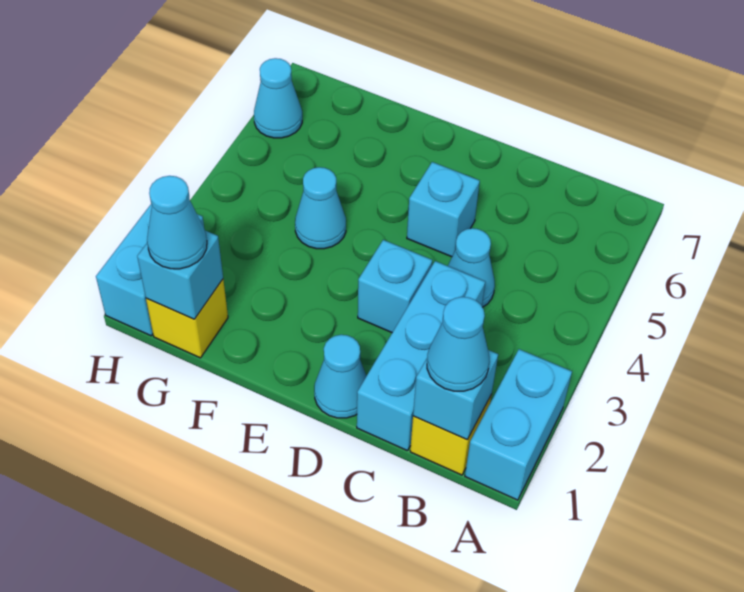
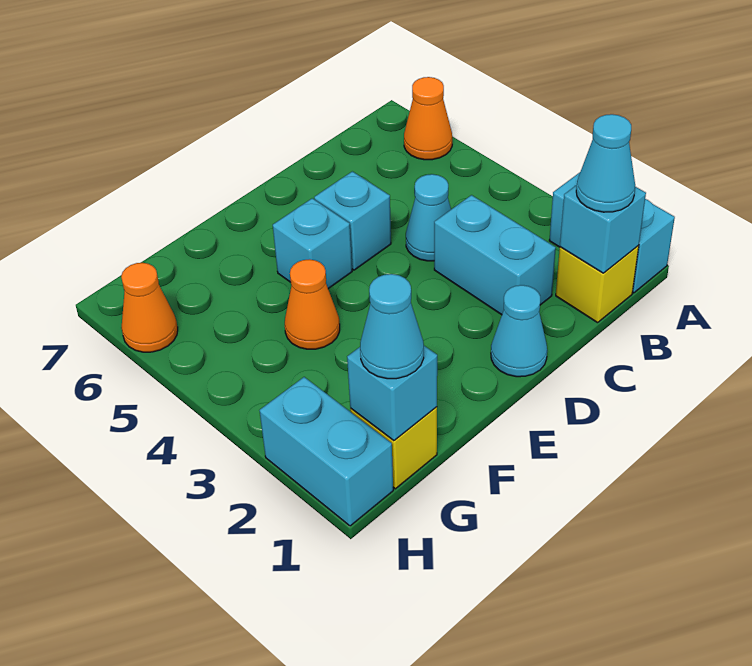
none -> orange 1x1 cone [404,77,452,160]
cyan 1x3 brick [357,261,485,451] -> cyan 1x2 brick [434,195,556,315]
cyan 1x1 brick [358,240,432,332] -> cyan 1x1 brick moved to [273,198,352,289]
cyan 1x1 cone [295,167,346,249] -> orange 1x1 cone [285,259,340,349]
cyan 1x1 cone [254,58,302,138] -> orange 1x1 cone [121,263,178,352]

